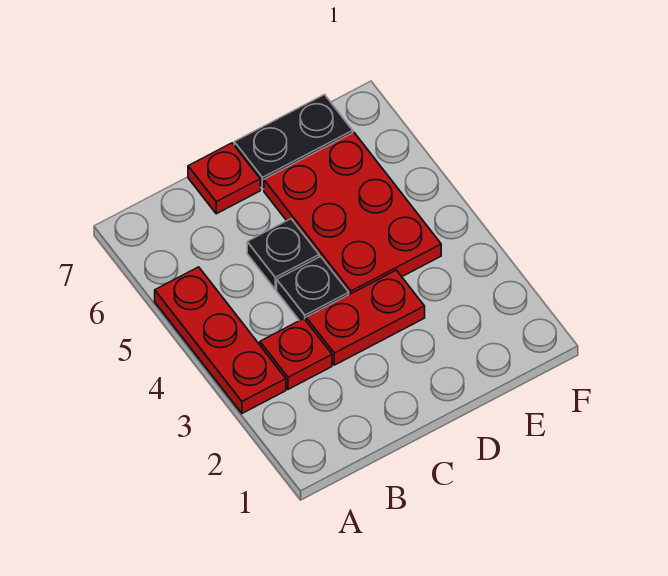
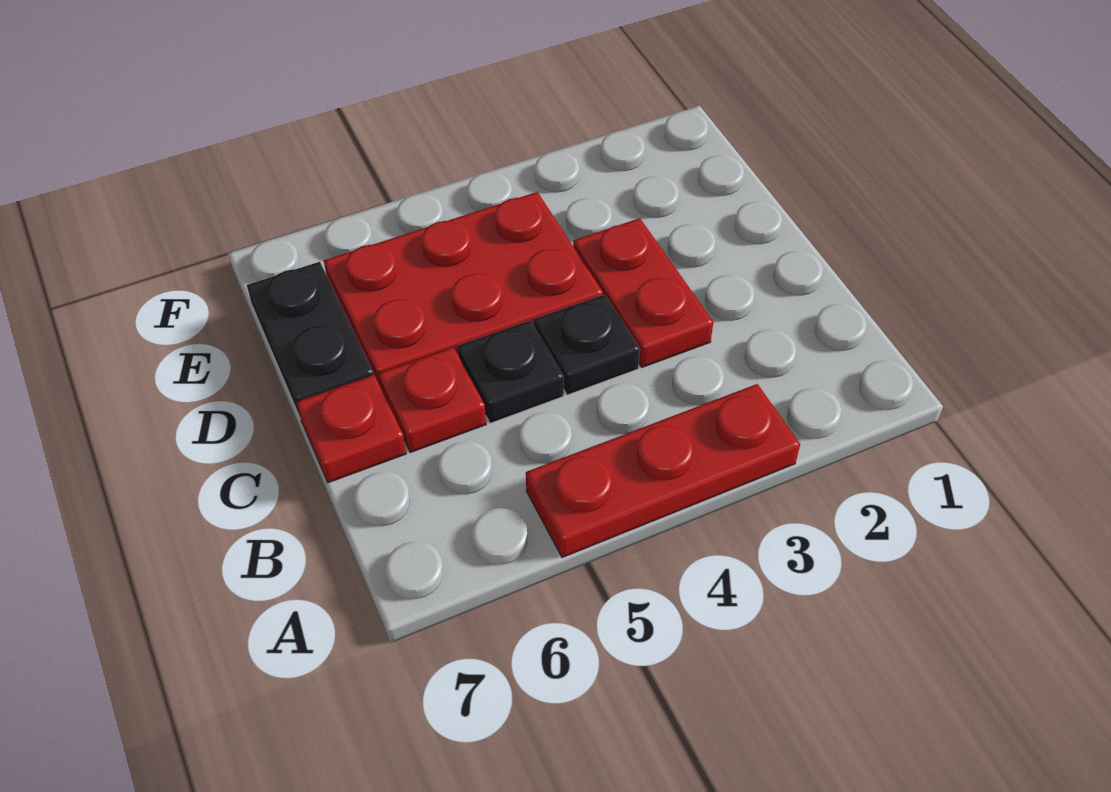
red 1x1 plate [260,319,332,389] -> red 1x1 plate moved to [378,347,486,453]

